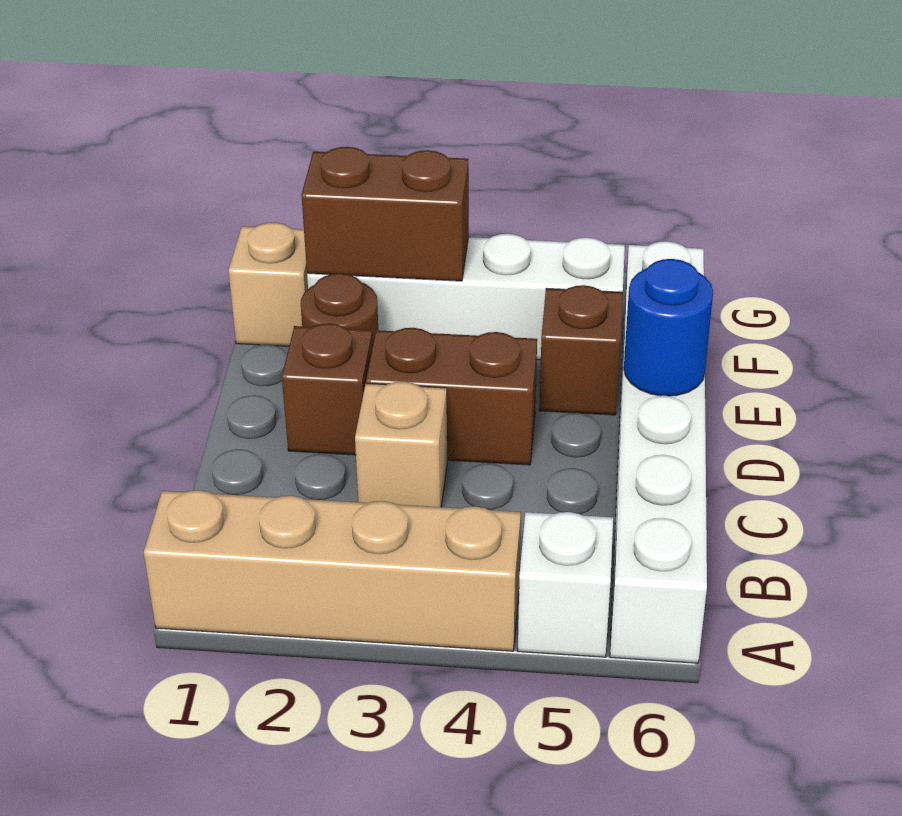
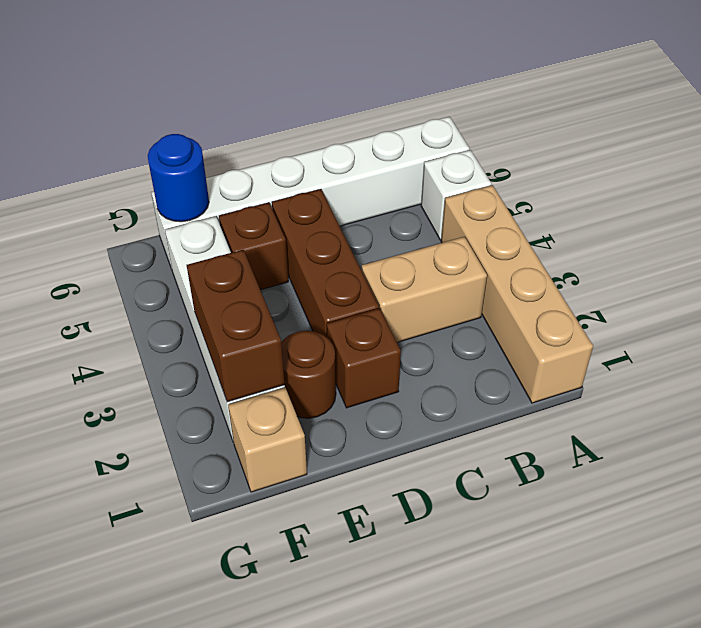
tan 1x1 brick [355,382,447,507] -> tan 1x2 brick [362,237,487,342]
brown 1x2 brick [366,328,537,465] -> brown 1x3 brick [272,189,379,337]
blue 1x1 round brick [624,259,713,396] -> blue 1x1 round brick moved to [148,134,209,222]

